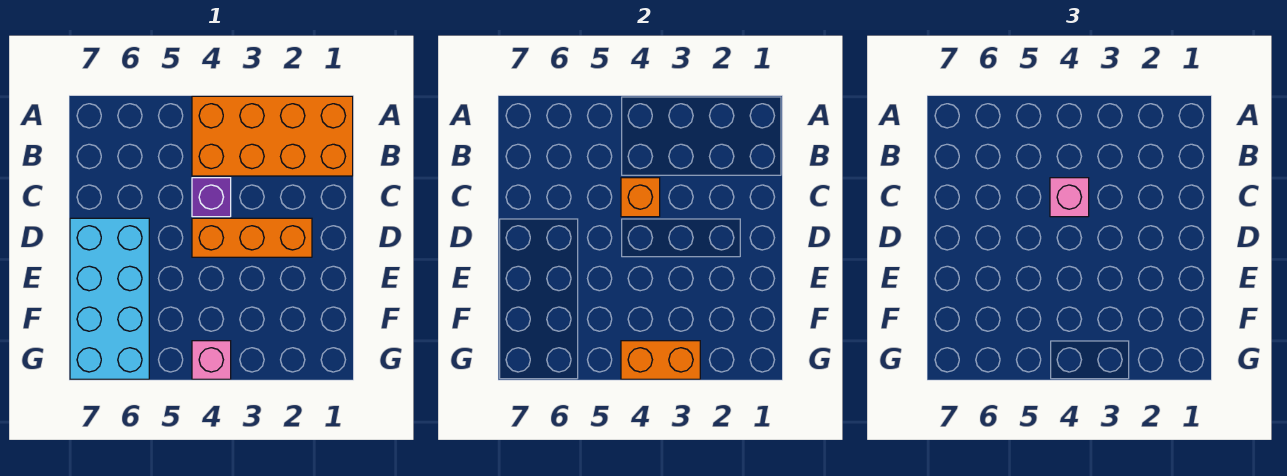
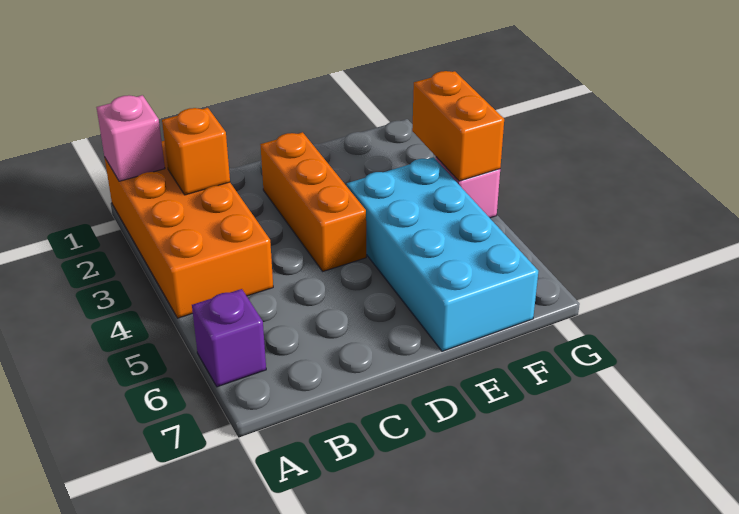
purple 1x1 brick [192,178,231,217] -> purple 1x1 brick moved to [192,289,266,387]
orange 1x1 brick [621,178,660,217] -> orange 1x1 brick moved to [162,108,230,195]
pink 1x1 brick [1050,178,1089,217] -> pink 1x1 brick moved to [97,95,165,181]
cyan 2x4 brick [70,218,149,379] -> cyan 2x4 brick turned to [347,157,538,351]

